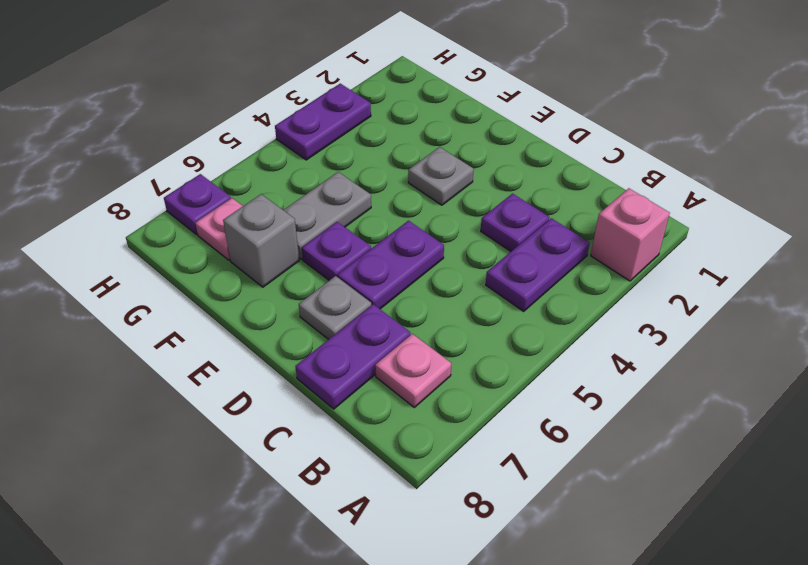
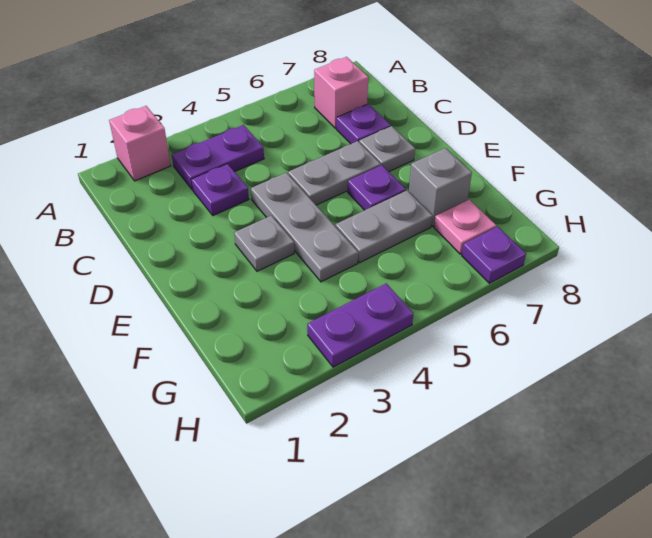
pink 1x1 plate [375,334,451,407] -> pink 1x1 brick [314,57,368,128]
purple 1x2 plate [295,304,410,409] -> purple 1x1 plate [336,104,391,144]
none -> grey 1x3 plate [251,173,358,282]
purple 1x2 plate [338,221,444,309] -> grey 1x2 plate [288,141,381,205]

